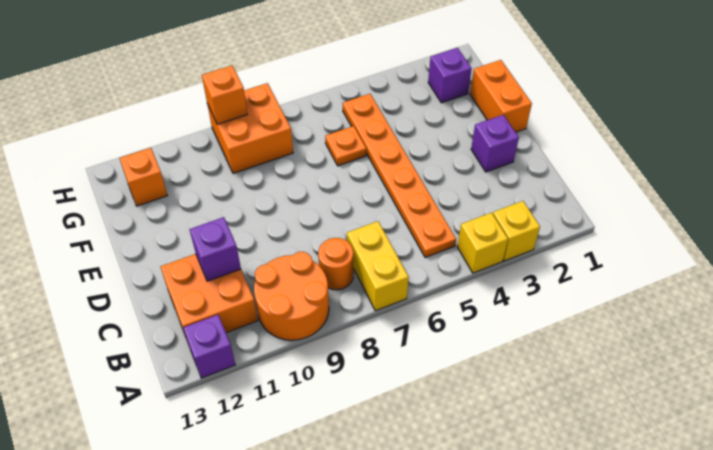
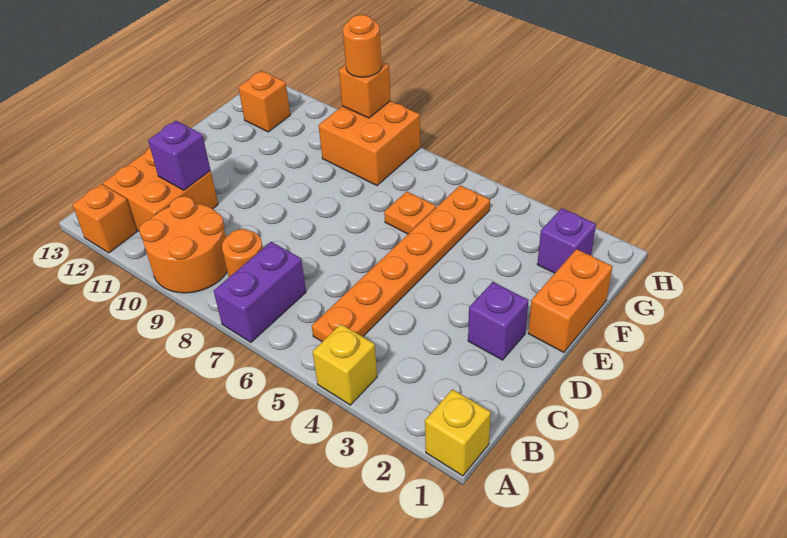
yellow 1x1 brick [493,201,540,261] -> yellow 1x1 brick moved to [425,389,491,476]
yellow 1x2 brick [347,221,409,311] -> purple 1x2 brick [214,242,306,342]
purple 1x1 brick [183,315,235,378] -> orange 1x1 brick [72,184,137,253]
none -> orange 1x1 round brick [343,15,382,77]

